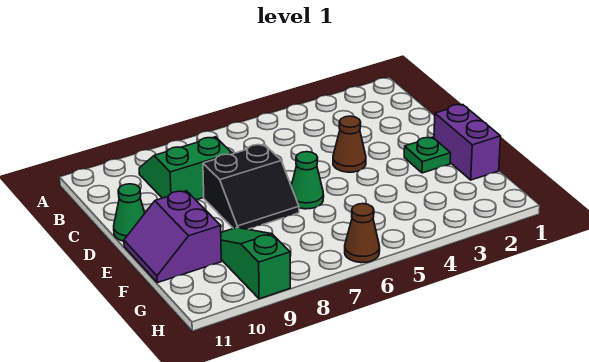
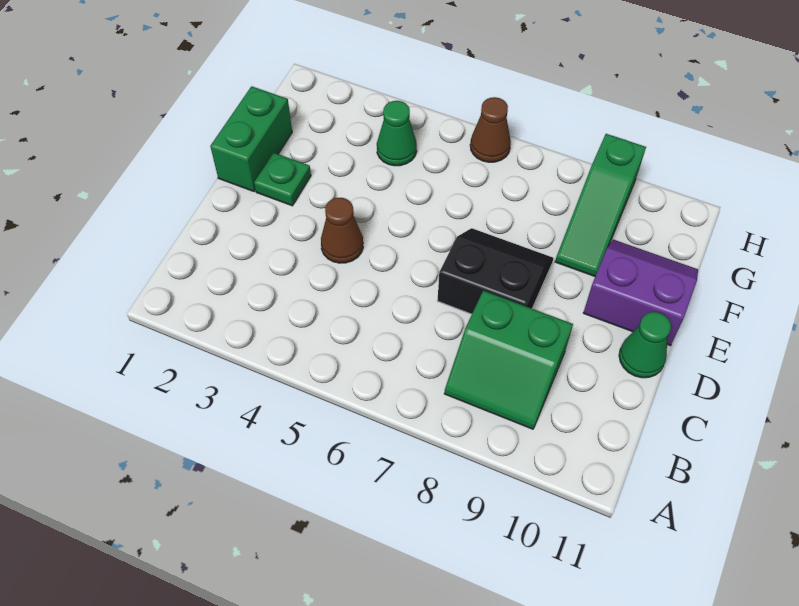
purple 1x2 brick [434,105,501,180] -> green 1x2 brick [210,86,292,191]
green 1x1 cone [291,152,324,209] -> green 1x1 cone moved to [377,101,417,166]
purple 2x2 slope [124,191,221,283] -> purple 2x2 slope turned to [584,240,698,346]

